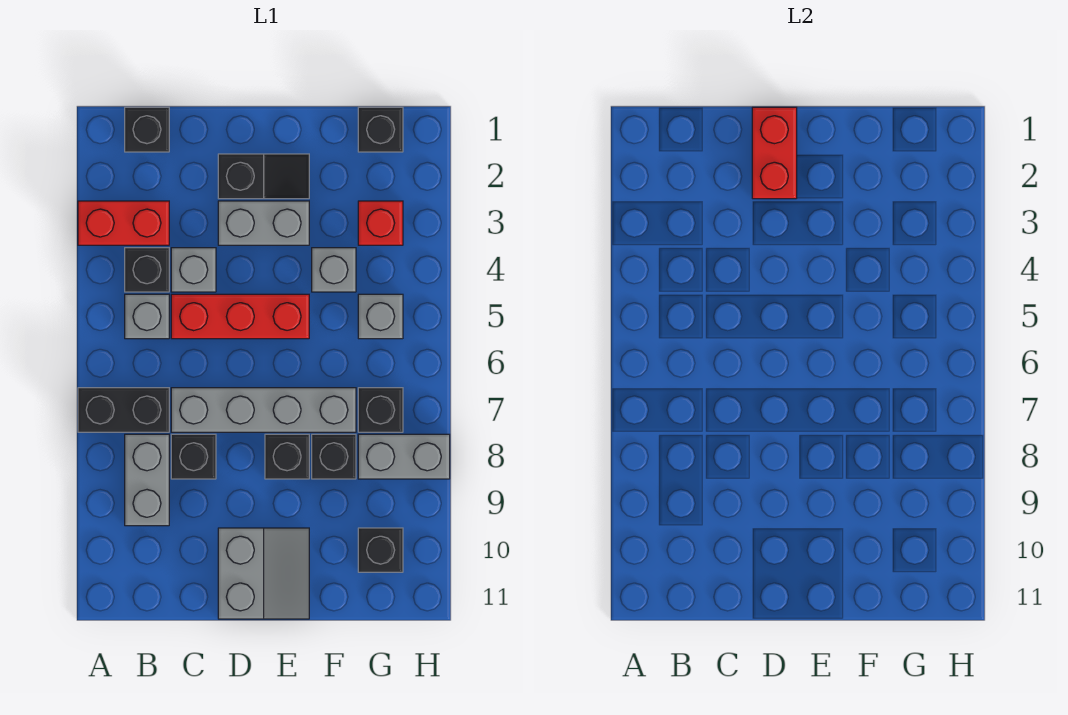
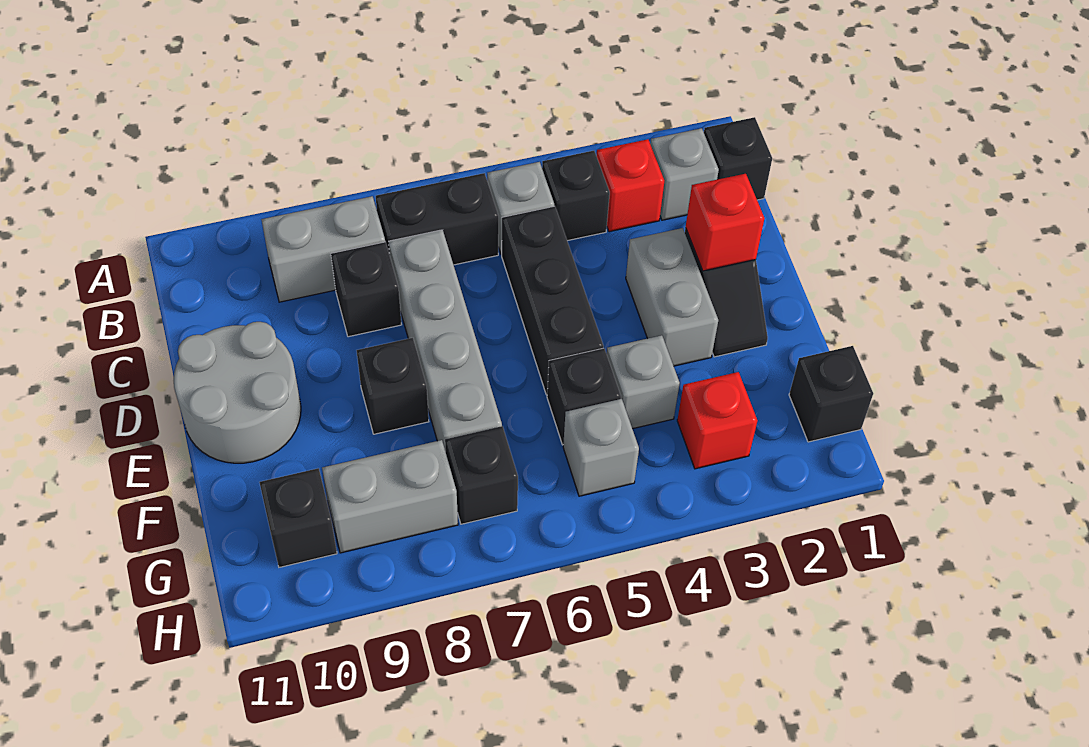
red 1x2 brick [78,201,169,245] -> red 1x1 brick [597,139,664,232]
black 1x2 brick [78,388,169,432] -> black 1x2 brick turned to [376,173,499,265]
grey 1x1 brick [171,248,216,292] -> grey 1x1 brick moved to [650,128,719,220]
red 1x3 brick [171,294,309,339] -> black 1x3 brick [502,206,604,395]
red 1x2 brick [752,107,797,199] -> red 1x1 brick [686,174,765,271]
grey 2x2 slope [218,528,309,619] -> grey 2x2 round brick [174,322,301,463]
black 1x1 brick [312,434,356,479] -> black 1x1 brick moved to [547,348,621,445]
grey 1x2 brick [358,434,450,479] -> grey 1x2 brick turned to [322,440,458,553]

